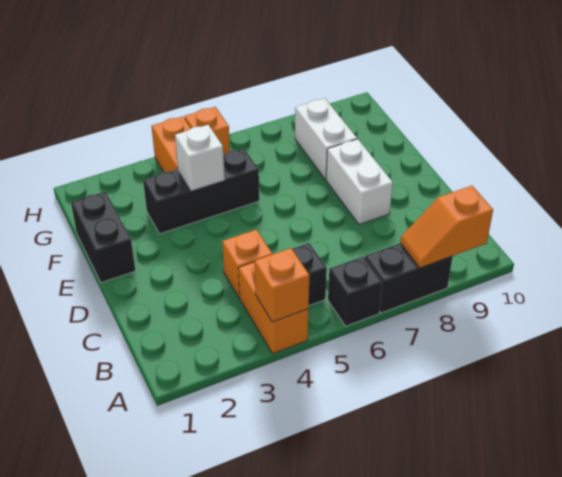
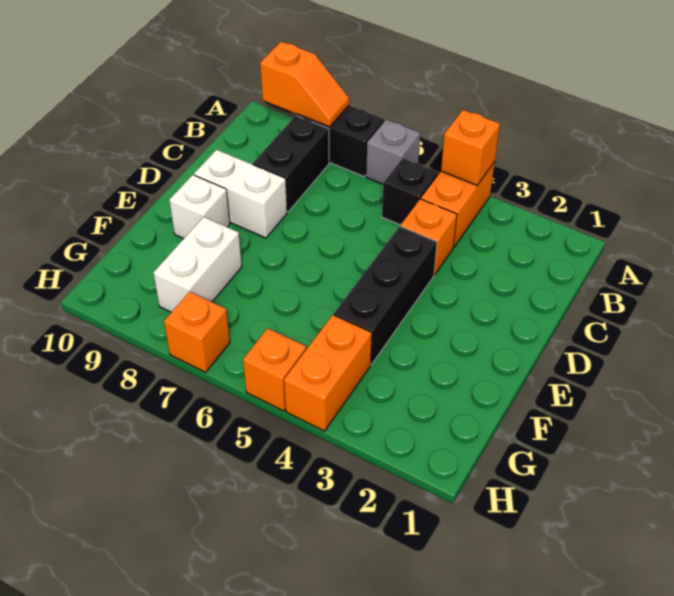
black 1x1 brick [328,257,382,326] -> grey 1x1 brick [366,120,420,184]
white 1x2 brick [326,139,393,225] -> white 1x2 brick turned to [194,150,287,238]
black 1x2 brick [71,192,136,283] -> black 1x2 brick moved to [253,116,329,212]
black 1x3 brick [143,148,259,234] -> black 1x3 brick turned to [334,226,437,365]
white 1x1 brick [175,125,225,190] -> white 1x1 brick moved to [169,175,230,239]
none -> orange 1x1 brick [164,292,230,372]

